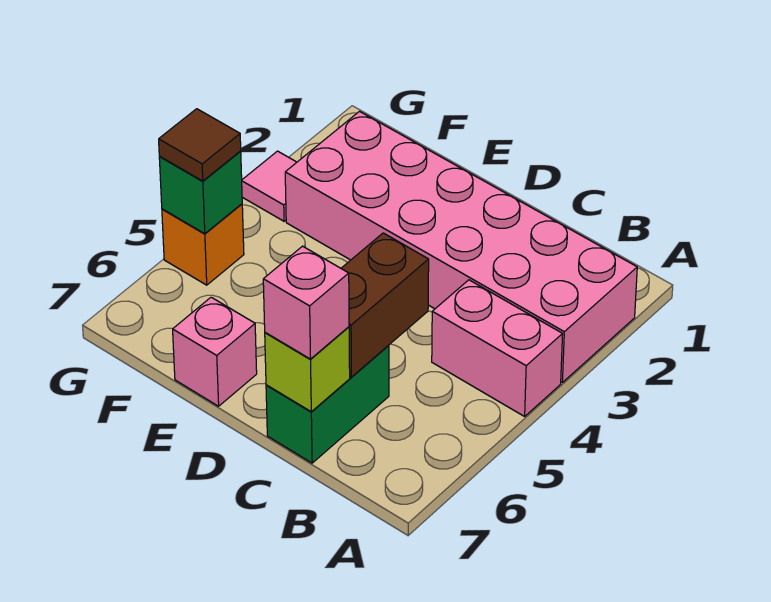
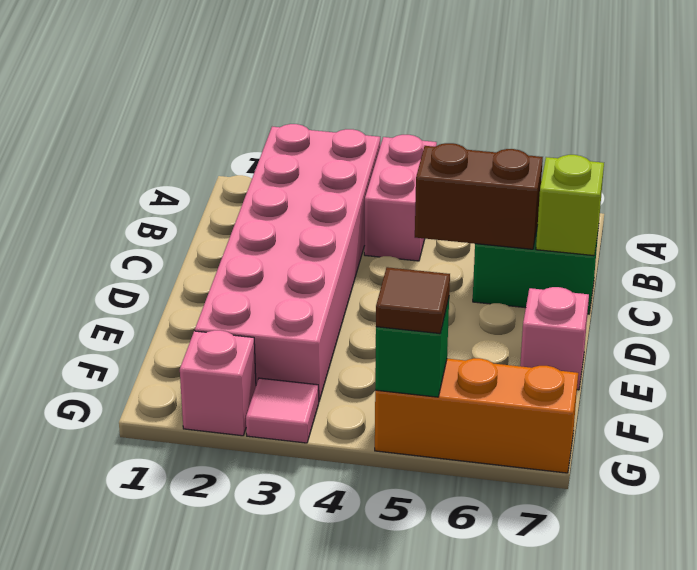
pink 1x1 brick [263,246,349,359] -> pink 1x1 brick moved to [180,330,256,436]
orange 1x1 brick [162,204,244,285] -> orange 1x3 brick [375,358,578,473]

